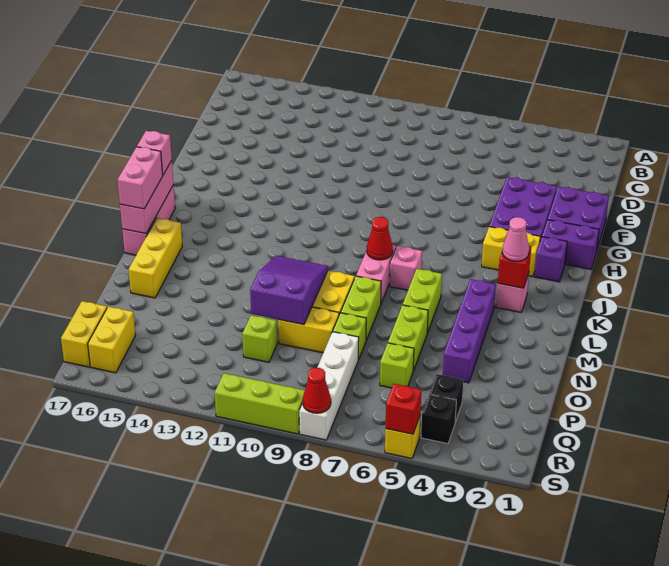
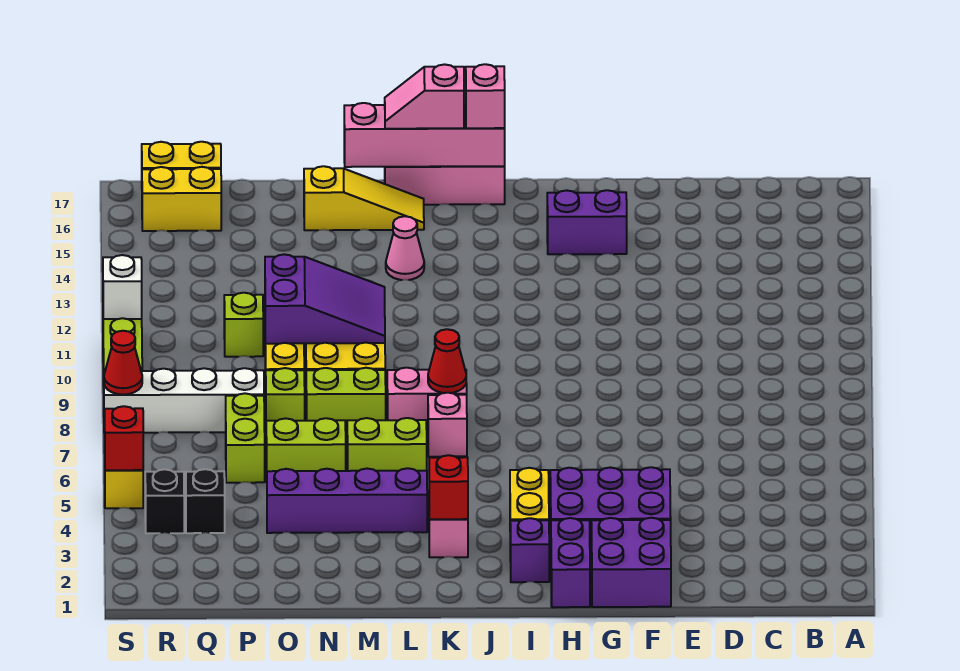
none -> purple 1x2 brick [547,190,627,254]
pink 1x3 brick [120,161,174,234] -> pink 1x4 brick [344,103,505,167]
pink 1x1 cone [502,217,529,261] -> pink 1x1 cone moved to [386,216,424,280]
pink 1x2 brick [118,147,163,209] -> pink 1x2 slope [385,64,464,129]
yellow 1x3 brick [129,218,182,298] -> yellow 1x3 slope [304,166,424,230]
lime 1x1 brick [380,343,414,388] -> lime 1x2 brick [226,393,265,483]
none -> white 1x1 brick [103,255,142,319]

